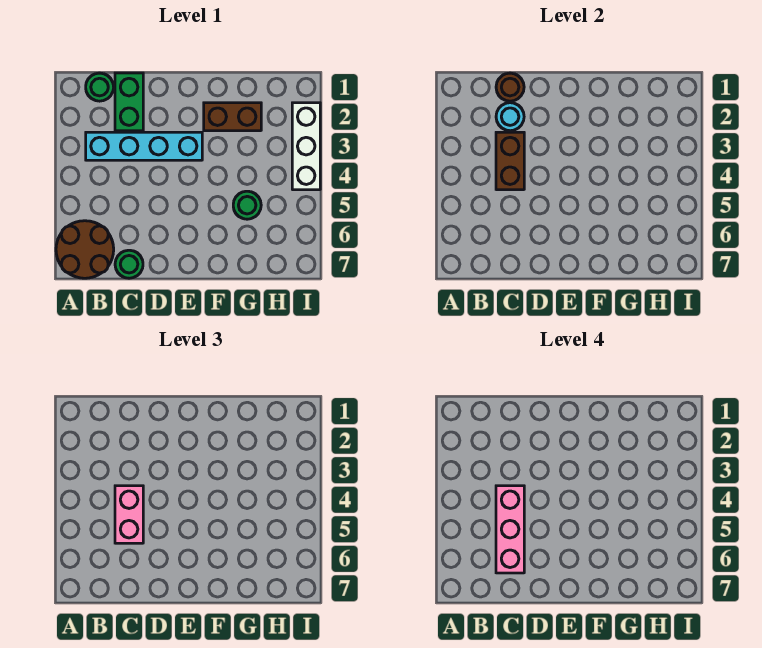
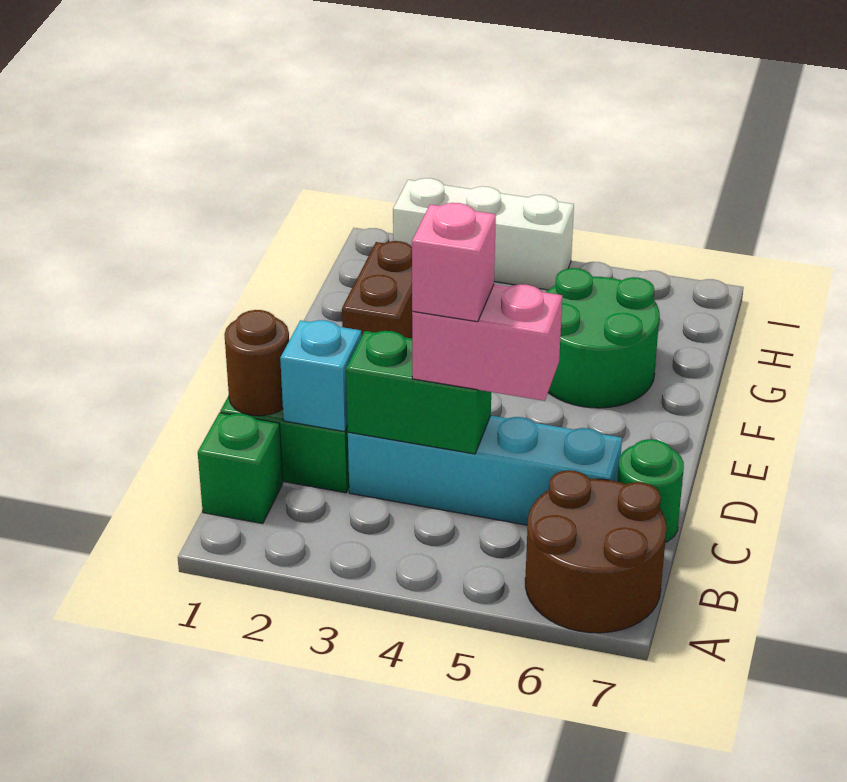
green 1x1 round brick [86,73,114,101] -> green 1x1 brick [198,413,283,524]
cyan 1x4 brick [86,132,202,160] -> cyan 1x4 brick turned to [348,416,622,525]
cyan 1x1 round brick [496,103,524,131] -> cyan 1x1 brick [280,320,362,431]
brown 1x2 brick [496,132,524,190] -> green 1x2 brick [346,331,491,454]
pink 1x3 brick [496,486,524,573] -> pink 1x1 brick [412,203,496,322]
green 1x1 round brick [233,191,261,219] -> green 2x2 round brick [546,268,659,408]

